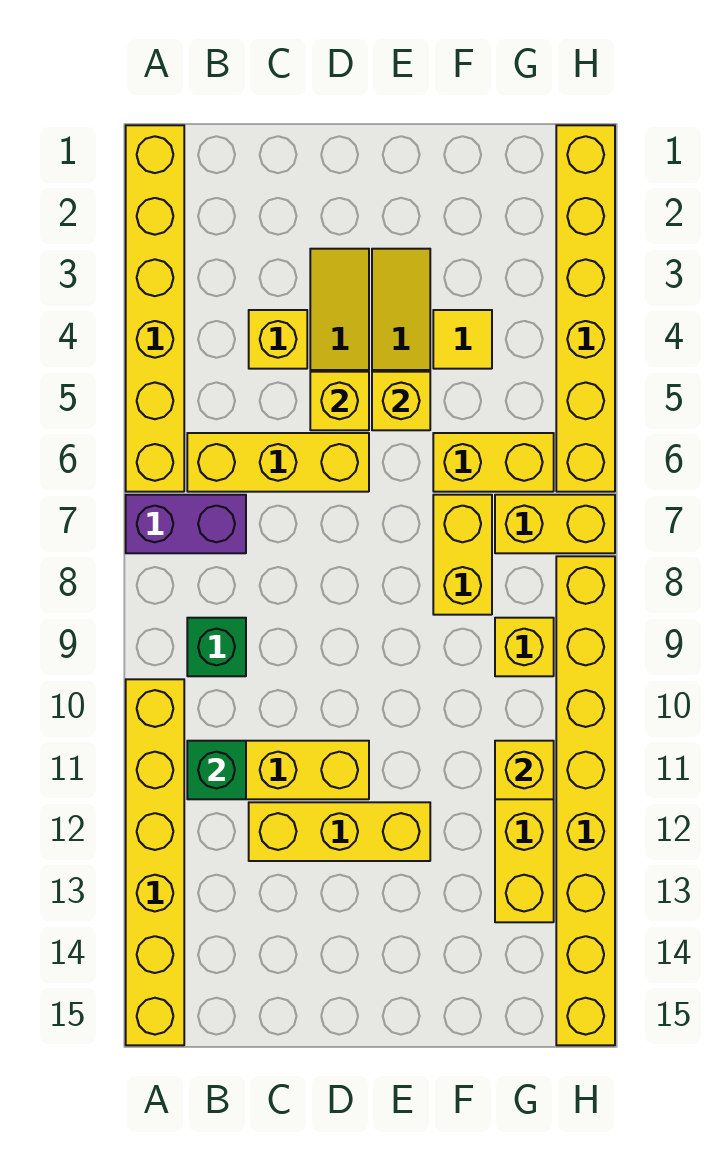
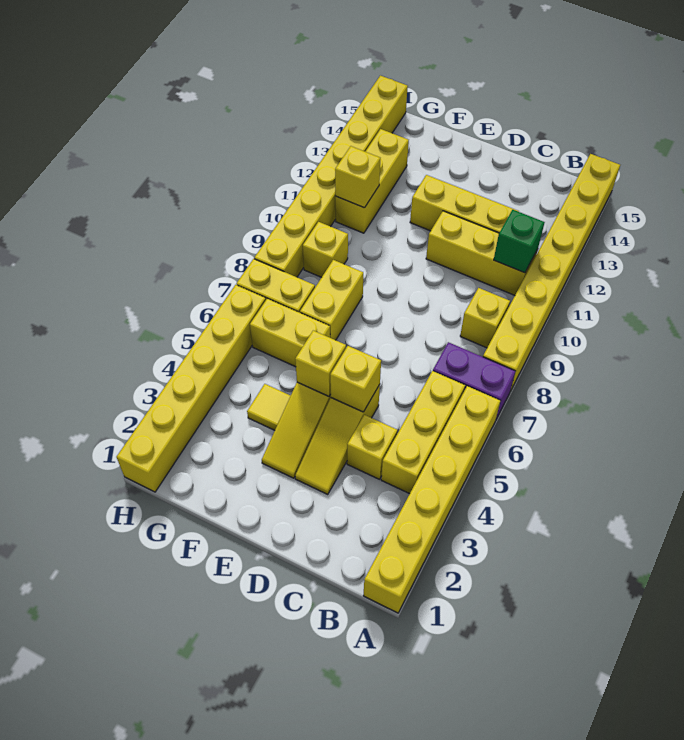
yellow 1x6 brick [126,679,184,1045] -> yellow 1x8 brick [483,154,620,390]
yellow 1x3 brick [187,433,369,492] -> yellow 1x3 brick turned to [381,371,465,494]
green 1x1 brick [187,618,246,676] -> yellow 1x1 brick [460,288,510,348]

